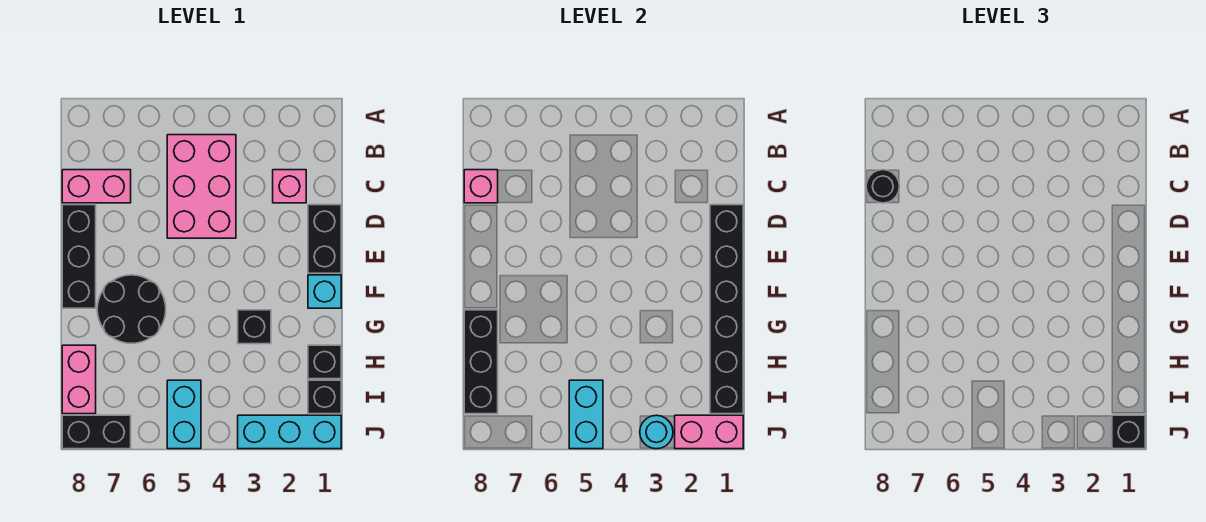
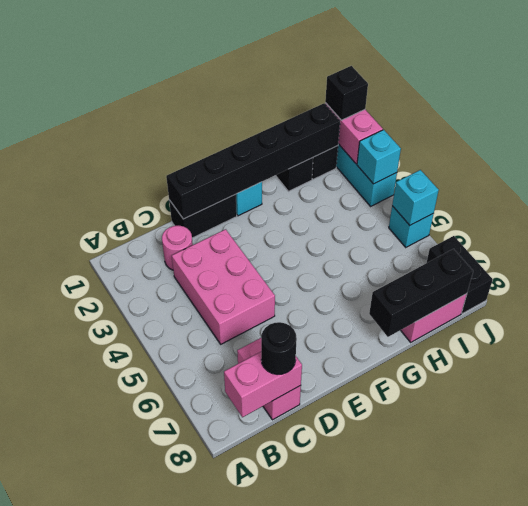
pink 2x3 brick [167,135,236,238] -> pink 2x3 brick turned to [172,229,275,344]
pink 1x1 brick [273,170,306,203] -> pink 1x1 round brick [162,225,193,270]
pink 1x1 brick [464,170,498,203] -> pink 1x2 brick [224,352,302,417]
black 1x3 brick [62,205,96,308] -> none
black 2x2 round brick [97,275,166,343] -> none
black 1x1 brick [238,310,271,344] -> none
cyan 1x2 brick [167,380,201,449] -> cyan 1x1 brick [389,206,434,247]
cyan 1x2 brick [569,380,603,449] -> cyan 1x1 brick [392,170,439,225]
cyan 1x1 round brick [640,415,673,449] -> cyan 1x1 brick [357,130,401,184]

